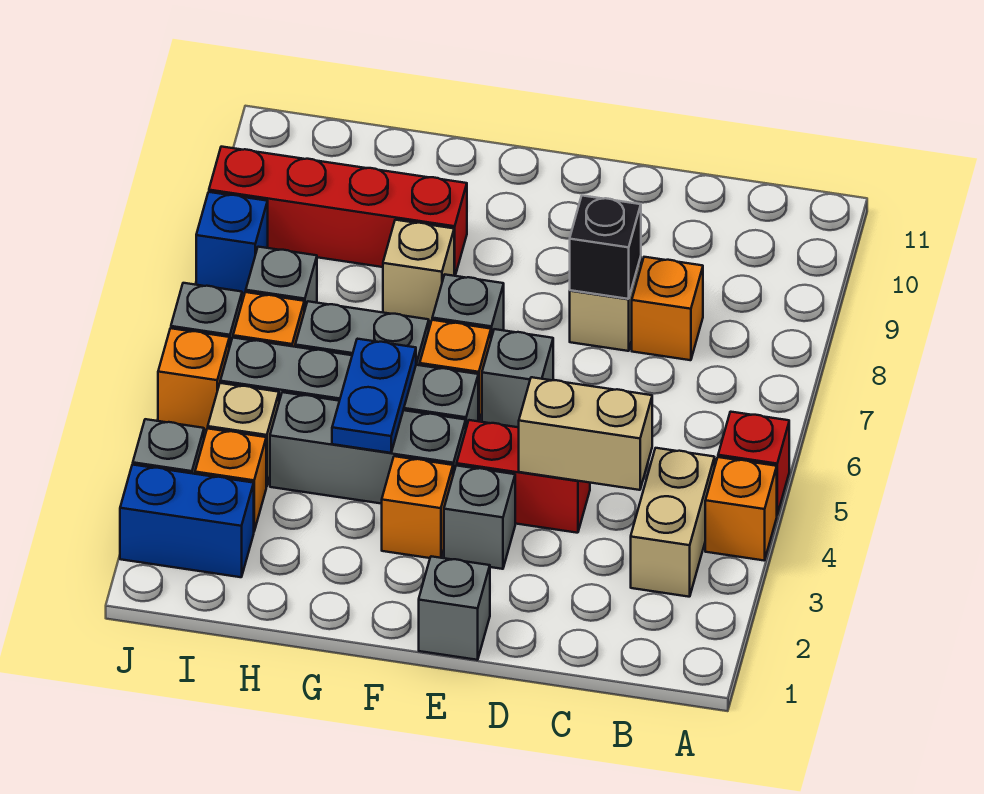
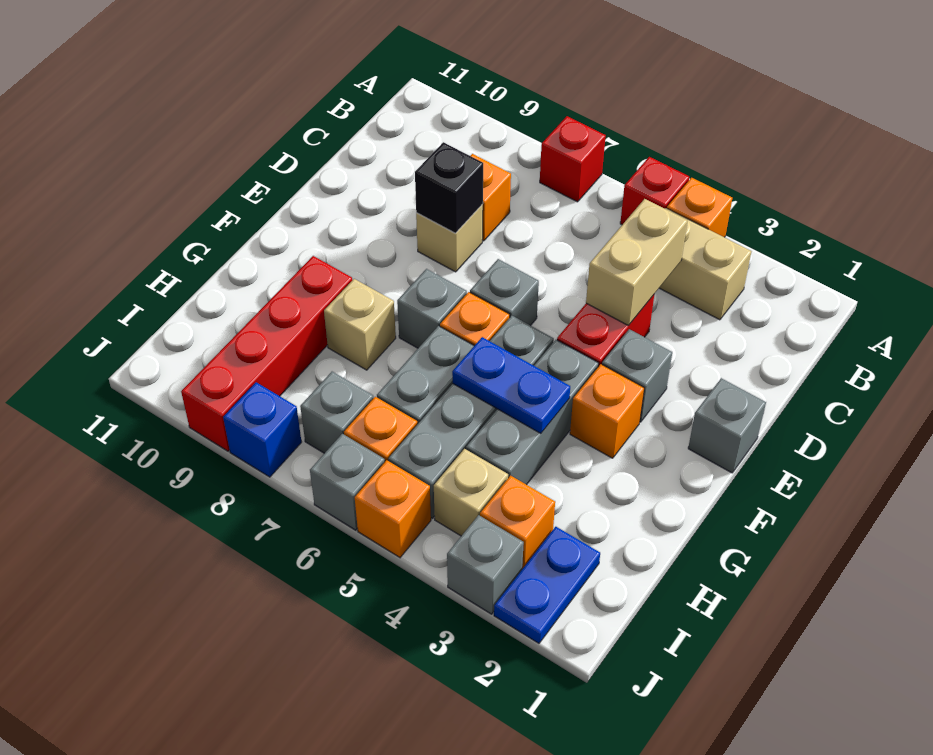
none -> red 1x1 brick [540,116,606,202]
blue 1x2 brick [120,465,254,577] -> blue 1x2 plate [494,527,600,643]

